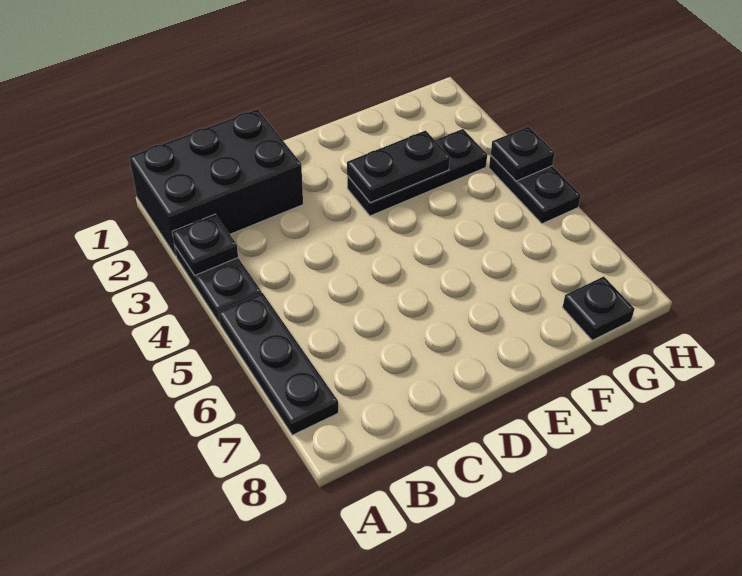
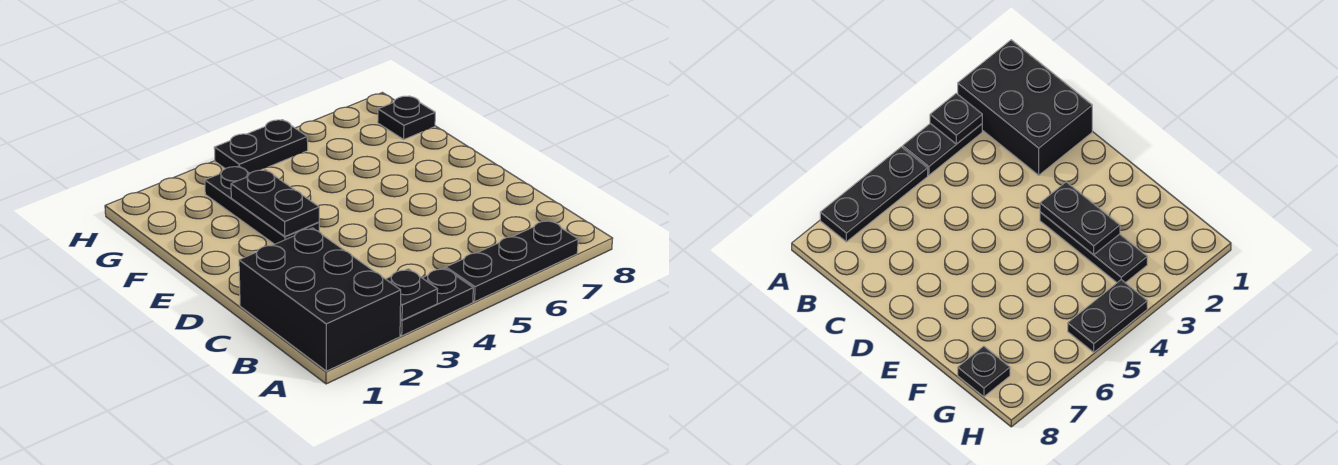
black 1x1 plate [491,126,555,181] -> none

